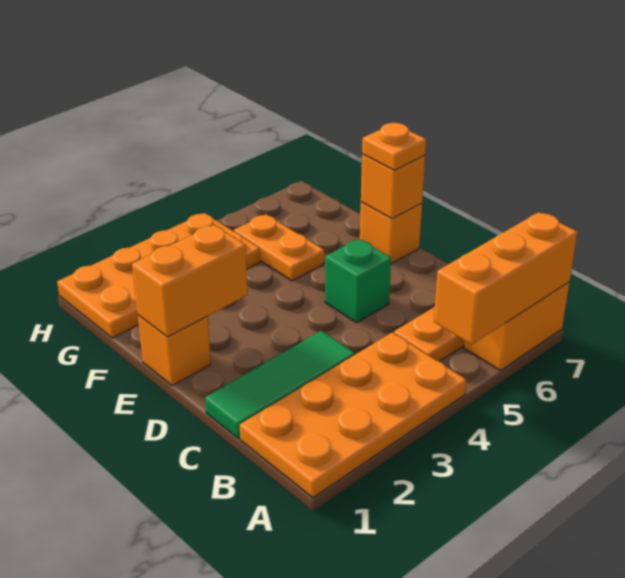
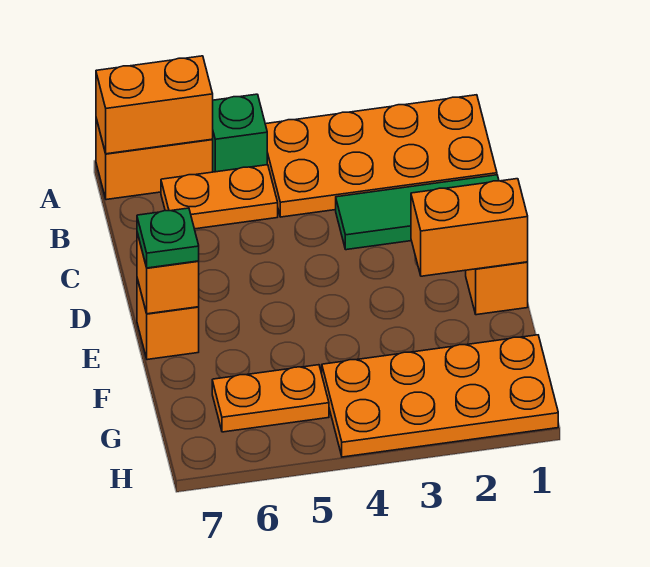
orange 1x3 brick [434,212,578,345] -> orange 1x2 brick [96,56,213,154]
green 1x1 brick [325,239,391,323] -> green 1x1 brick moved to [212,94,267,172]
orange 1x1 plate [362,123,426,170] -> green 1x1 plate [137,208,199,268]
orange 1x2 plate [234,214,324,281] -> orange 1x2 plate turned to [212,365,329,432]

